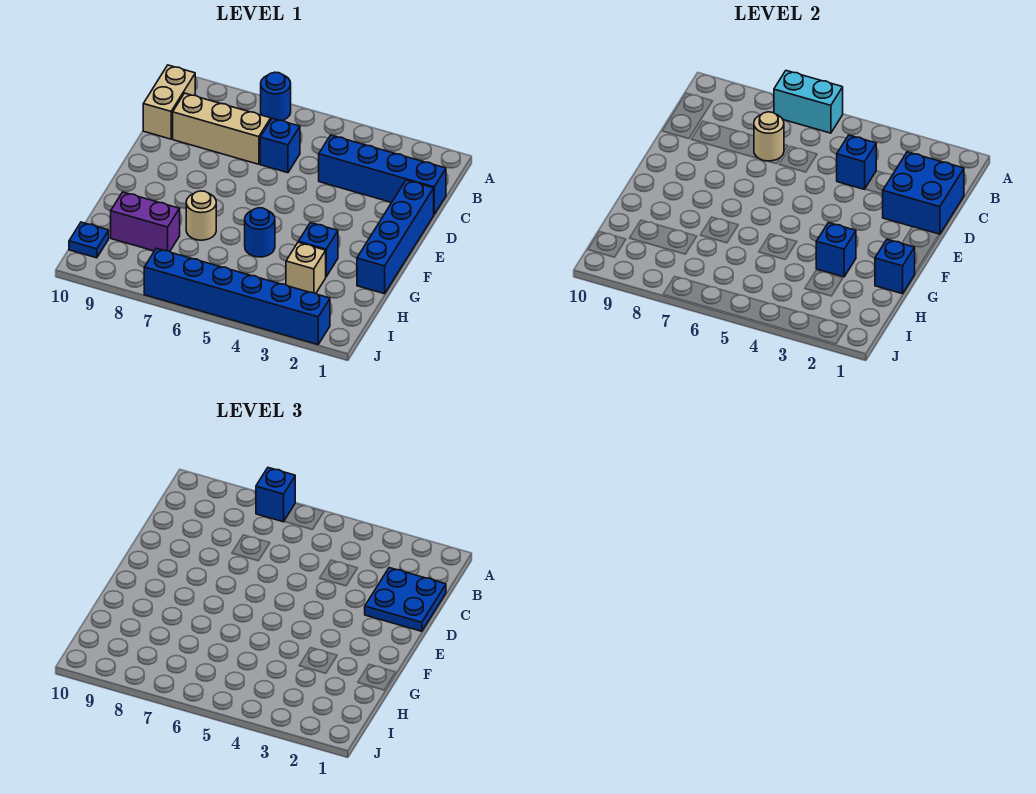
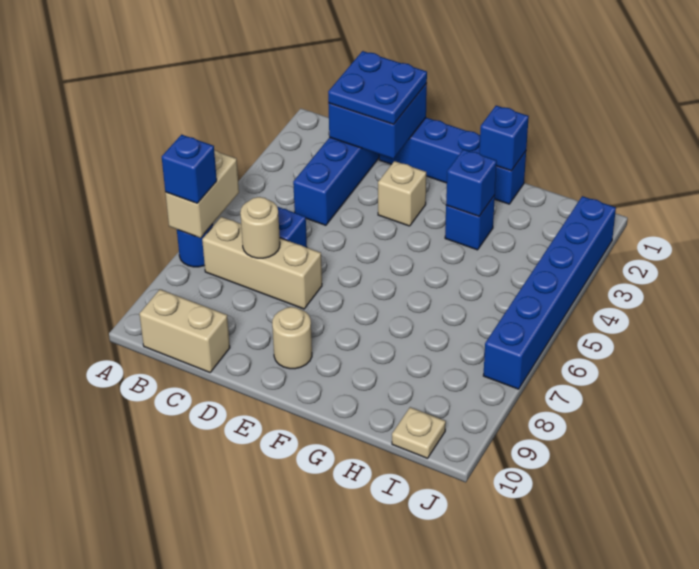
cyan 1x2 brick [774,71,843,133] -> tan 1x2 brick [165,150,239,238]
blue 1x1 brick [837,135,876,189] -> none
tan 1x3 brick [173,93,271,164] -> tan 1x3 brick turned to [202,217,322,309]
blue 1x1 round brick [245,208,275,257] -> none
tan 1x1 round brick [186,191,216,240] -> tan 1x1 round brick moved to [272,307,312,369]
tan 1x1 brick [286,242,326,293] -> tan 1x1 brick moved to [378,161,426,226]
purple 1x2 brick [111,192,180,252] -> none
blue 1x1 plate [69,222,109,258] -> tan 1x1 plate [392,407,446,458]

